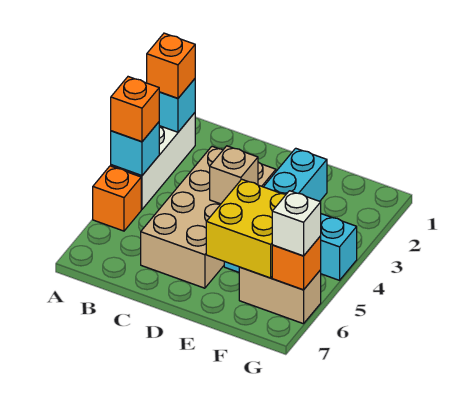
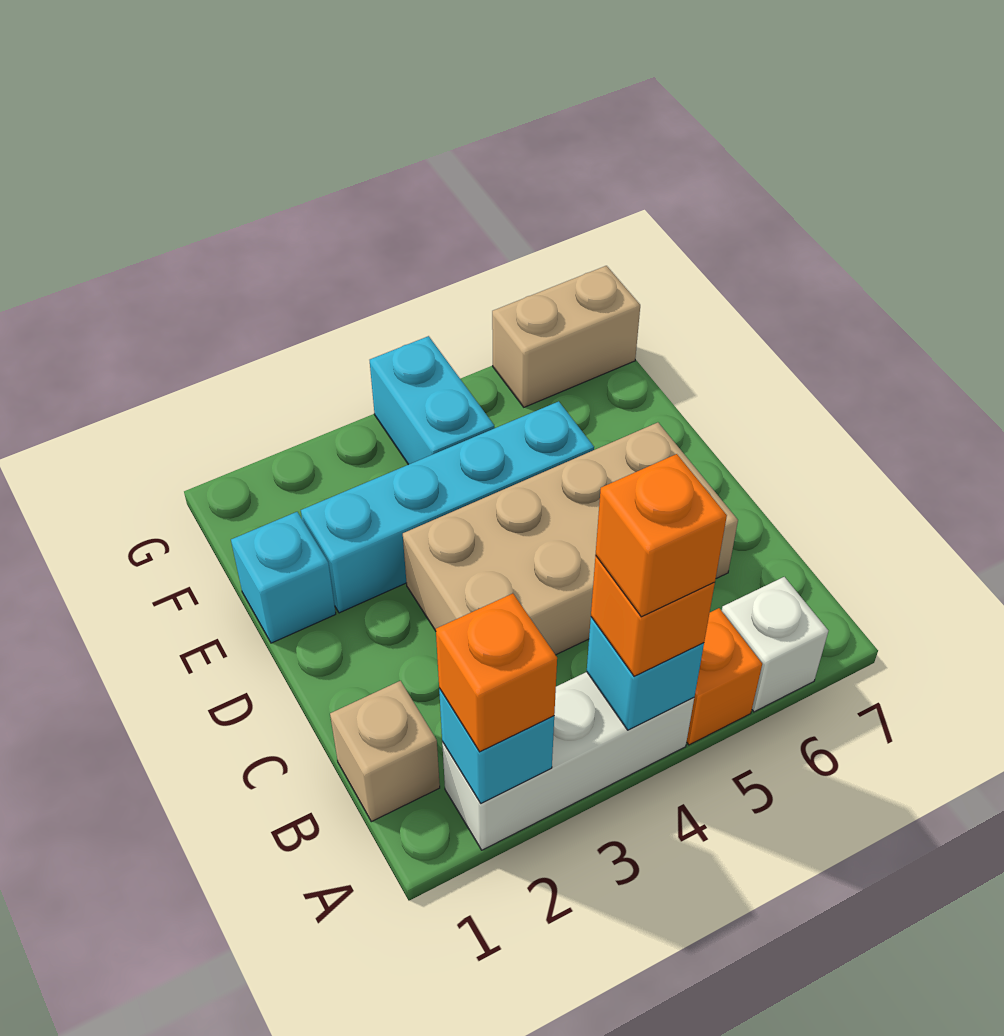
tan 1x1 brick [210,146,258,204] -> tan 1x1 brick moved to [330,681,440,822]
none -> cyan 1x1 brick [231,512,336,643]
yellow 2x2 brick [206,179,286,278] -> none
tan 1x2 brick [239,267,321,324] -> tan 1x2 brick turned to [492,266,640,407]
orange 1x1 brick [272,236,321,290] -> orange 1x1 brick moved to [596,454,727,617]
white 1x1 brick [272,191,321,256] -> white 1x1 brick moved to [722,577,828,712]

